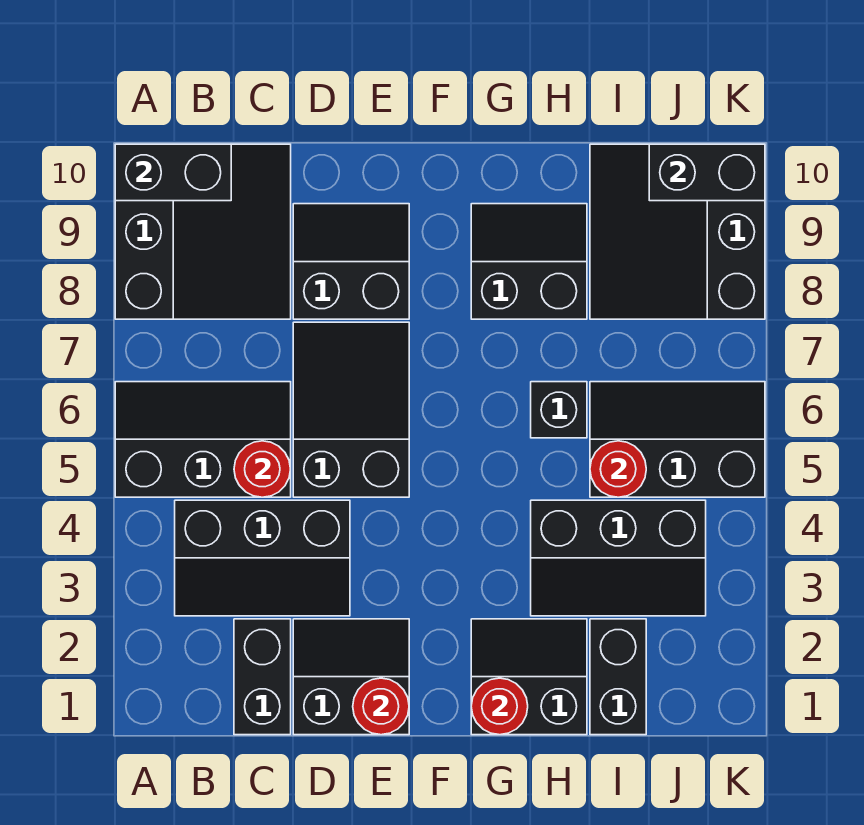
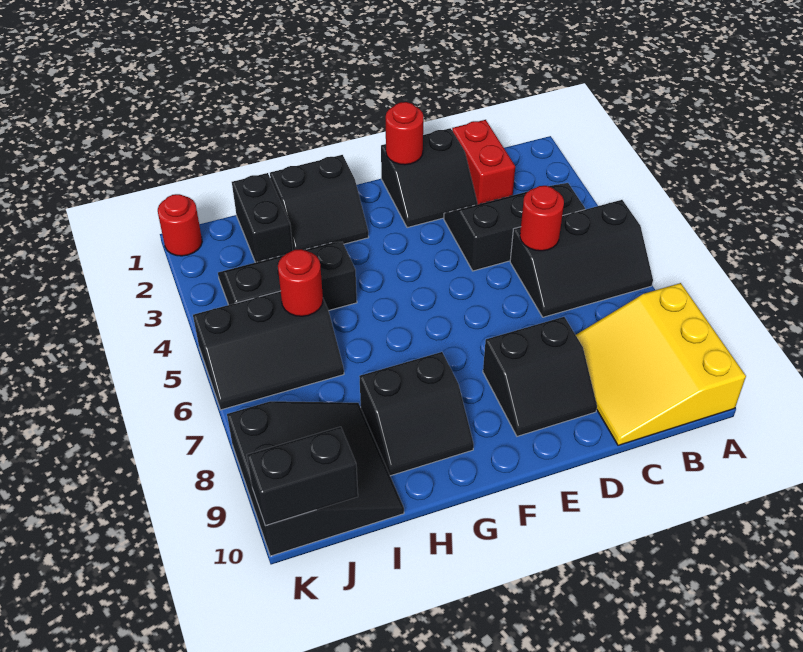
black 3x3 slope [115,144,291,319] -> yellow 3x3 slope [576,283,746,445]
black 1x2 brick [115,144,231,201] -> none
black 1x2 brick [234,619,291,735] -> red 1x2 brick [452,120,515,205]
black 2x3 slope [293,322,409,497] -> none
red 1x1 round brick [471,678,528,735] -> red 1x1 round brick moved to [158,194,202,256]
black 1x1 brick [531,382,587,438] -> none

